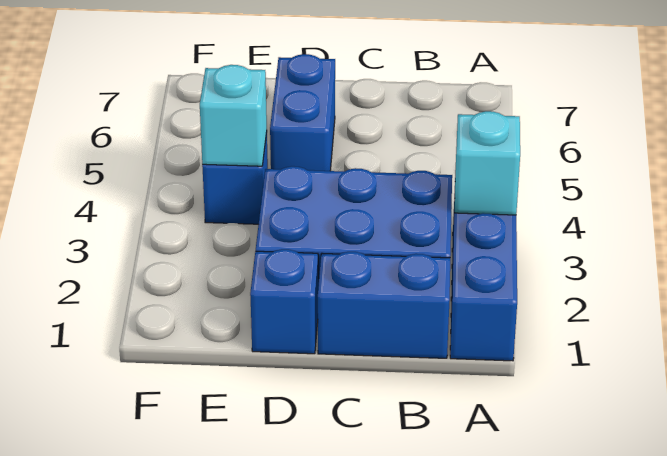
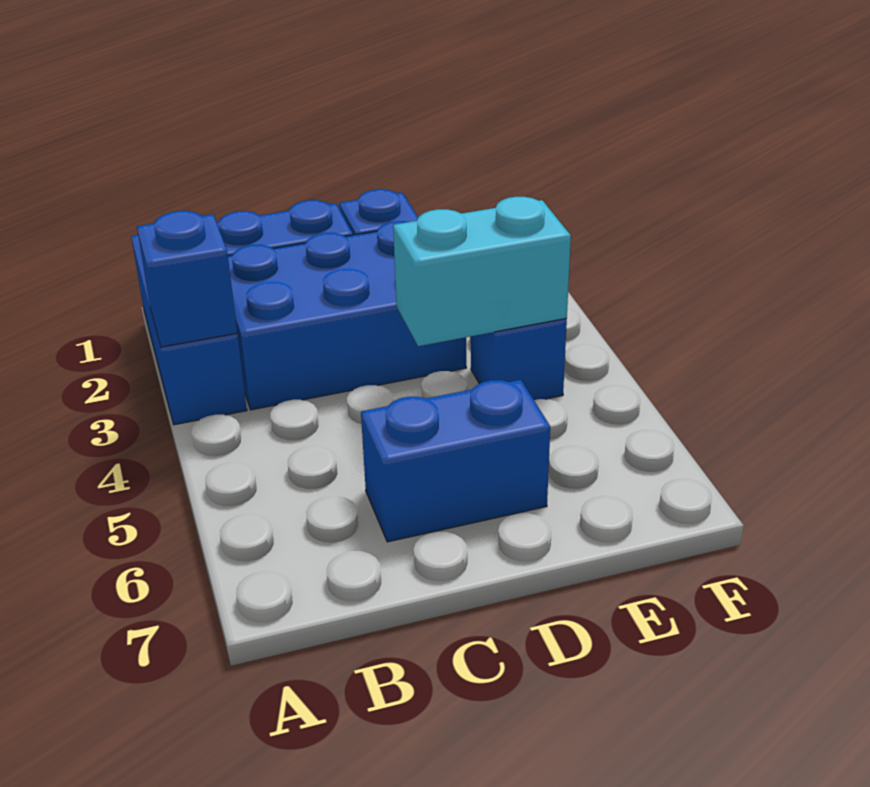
cyan 1x1 brick [455,111,520,215] -> blue 1x1 brick [137,211,237,347]
blue 1x2 brick [270,54,335,171] -> blue 1x2 brick turned to [361,380,550,542]
cyan 1x1 brick [200,65,267,166] -> cyan 1x2 brick [393,197,571,346]

